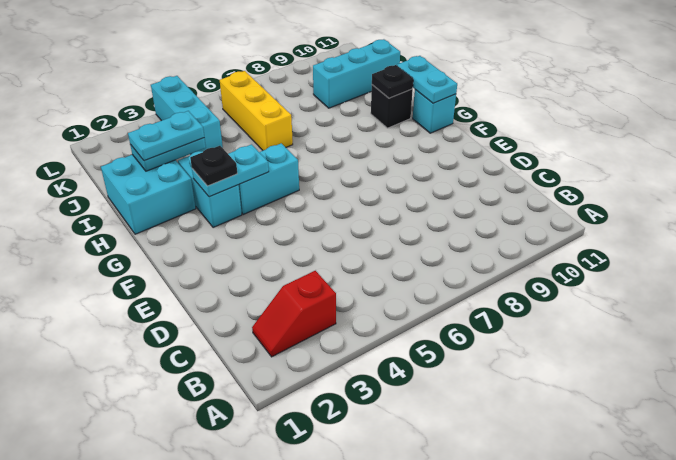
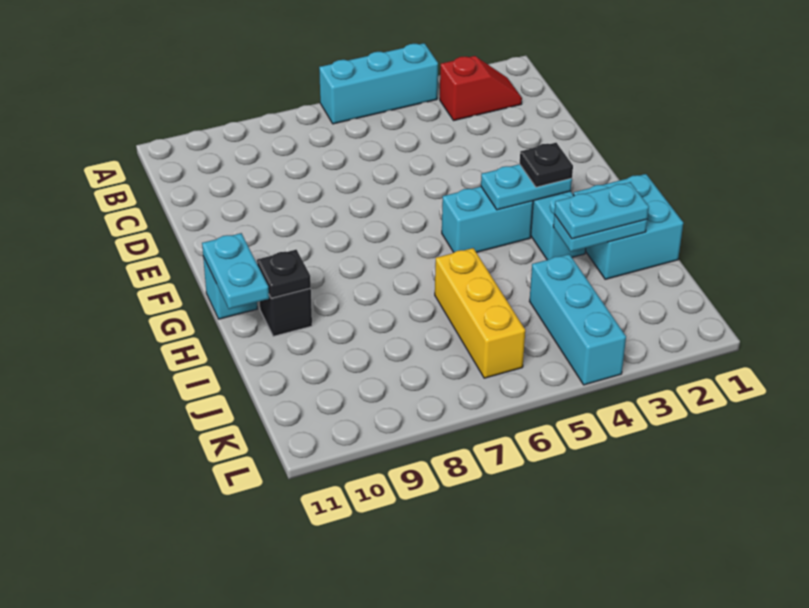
cyan 1x3 brick [313,40,400,108] -> cyan 1x3 brick moved to [319,43,438,124]

